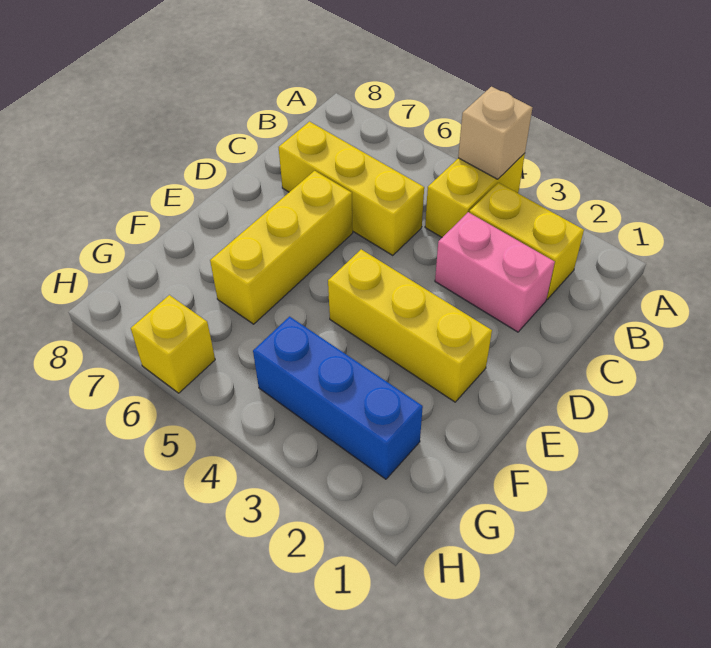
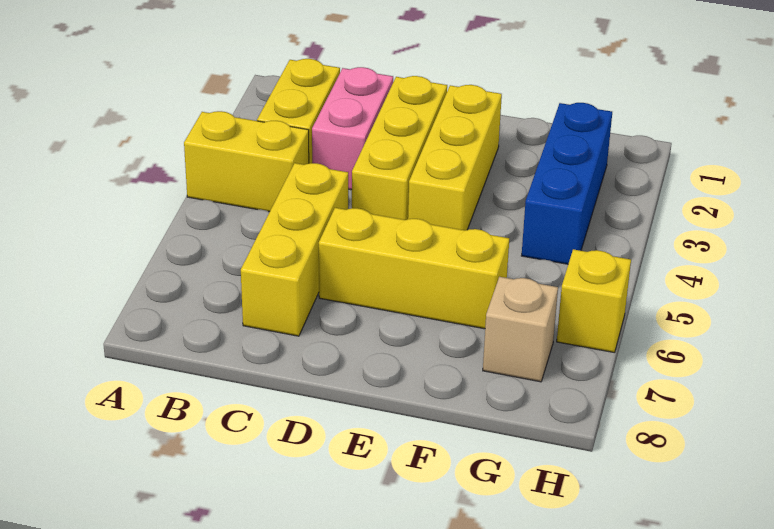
tan 1x1 brick [458,87,532,179] -> tan 1x1 brick moved to [483,277,558,382]
none -> yellow 1x3 brick [352,76,447,220]

